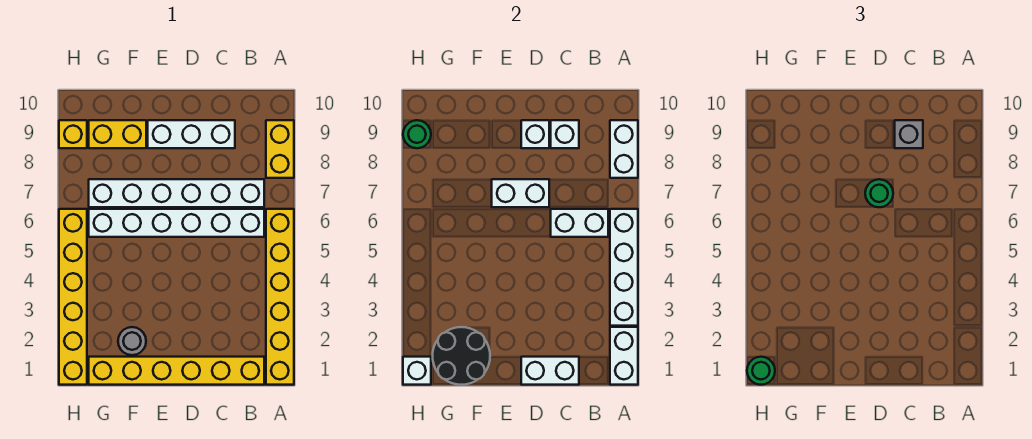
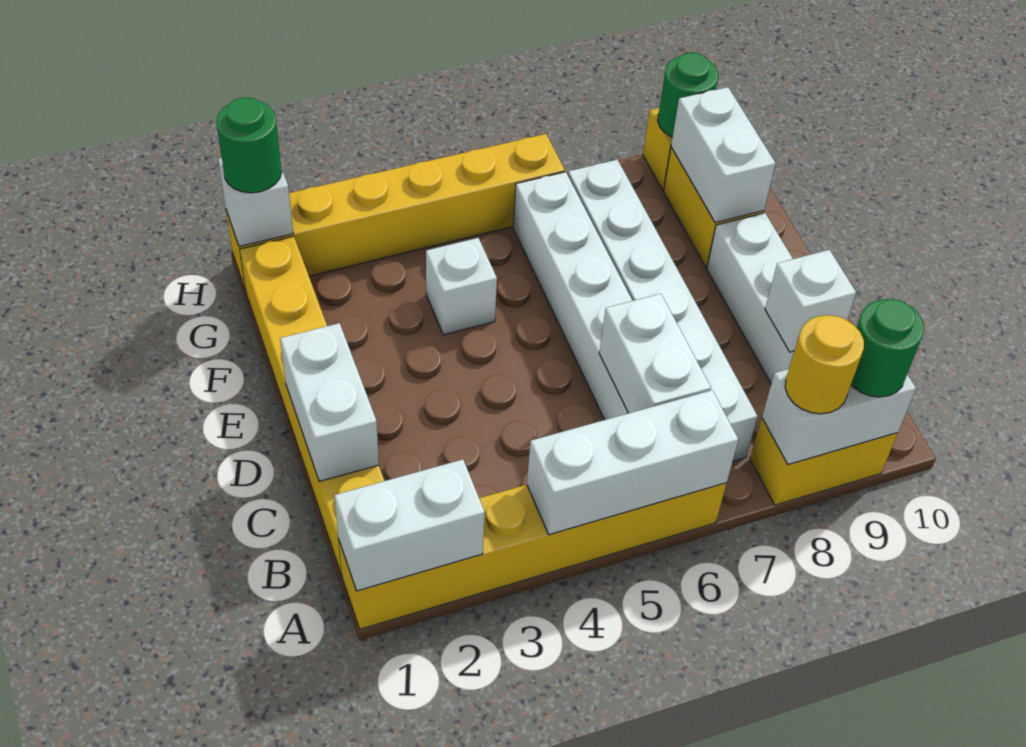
white 1x4 brick [610,209,638,326] -> white 1x3 brick [527,390,738,535]
none -> yellow 1x1 round brick [785,315,864,414]
grey 1x1 brick [895,120,923,148] -> none
white 1x2 brick [492,179,549,207] -> white 1x2 brick moved to [671,87,776,223]
green 1x1 round brick [865,179,893,207] -> green 1x1 round brick moved to [851,299,924,397]
white 1x1 brick [521,120,549,148] -> white 1x1 brick moved to [426,238,497,335]
black 2x2 round brick [433,327,490,385] -> none
grey 1x1 round brick [118,327,146,355] -> none

